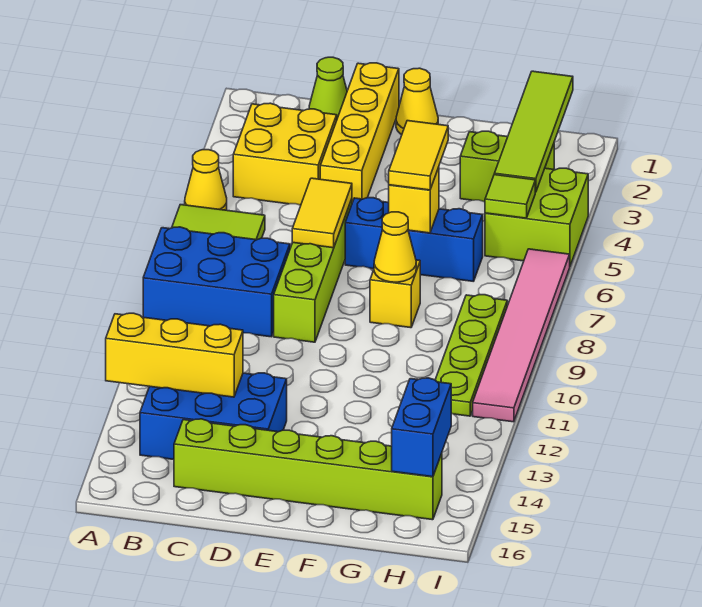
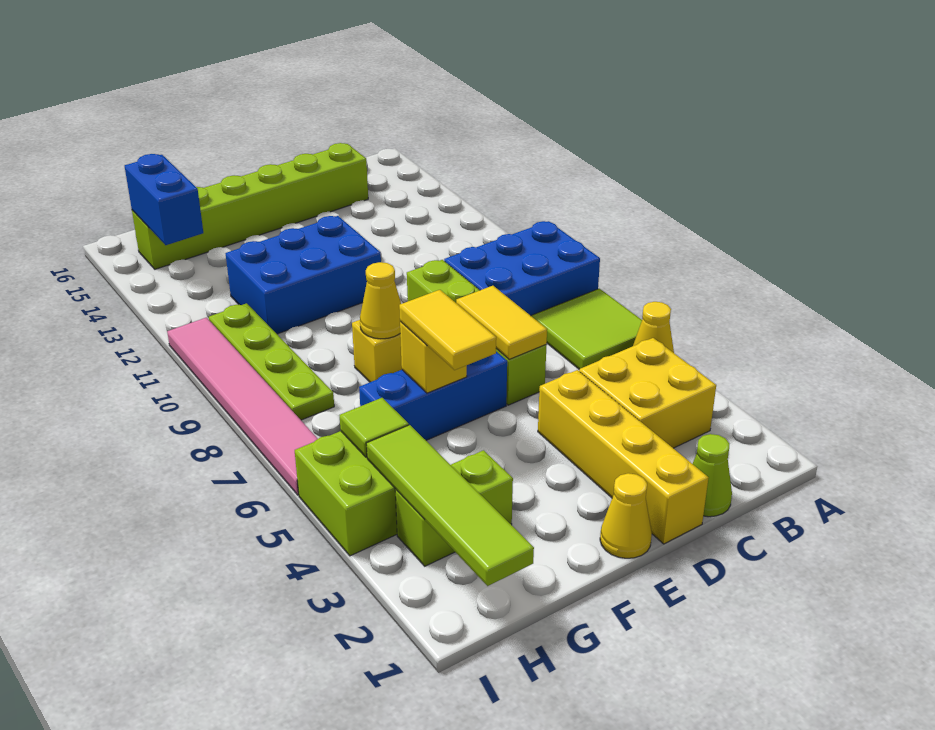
yellow 1x3 brick [106,313,243,397] -> none
blue 2x3 brick [140,373,287,460] -> blue 2x3 brick moved to [225,216,381,334]

